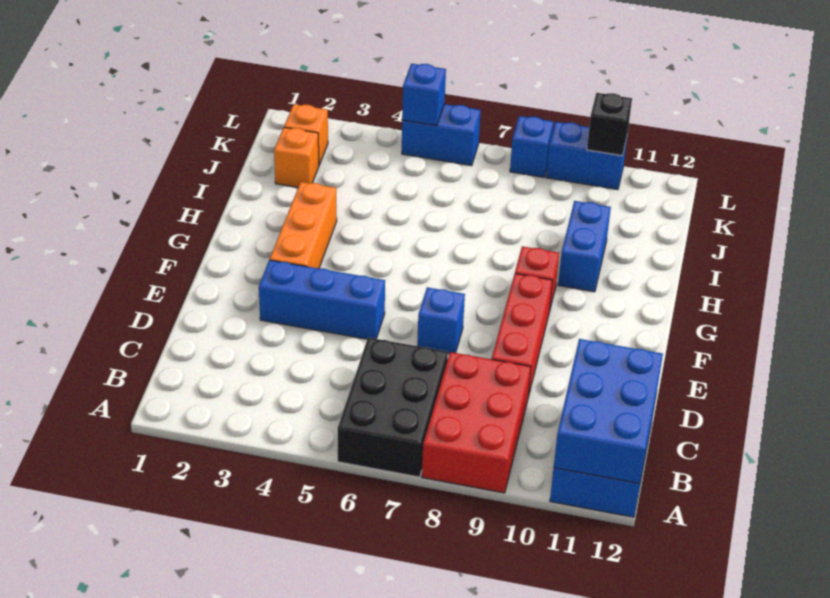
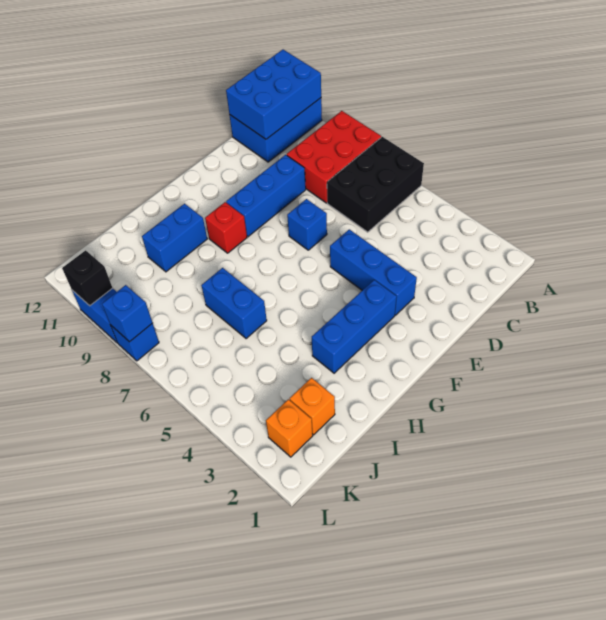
red 1x3 brick [492,274,552,397] -> blue 1x3 brick [226,155,306,237]
orange 1x3 brick [270,182,337,269] -> blue 1x3 brick [312,280,397,373]
blue 1x2 brick [402,104,481,166] -> blue 1x2 brick moved to [201,268,267,339]
blue 1x1 brick [402,64,446,126] -> blue 1x1 brick moved to [102,285,152,342]

